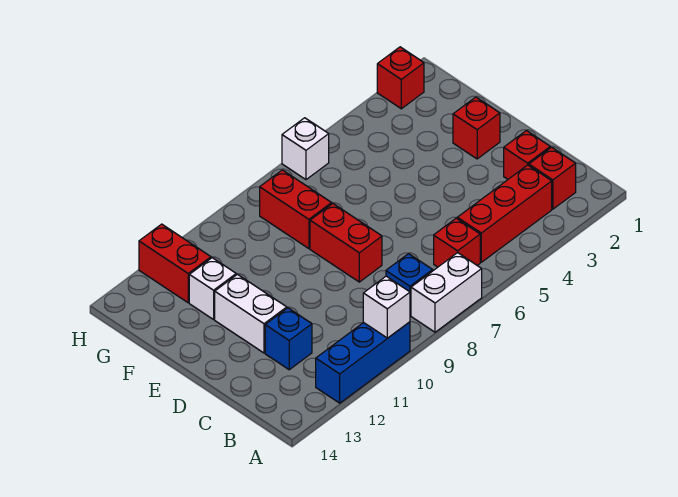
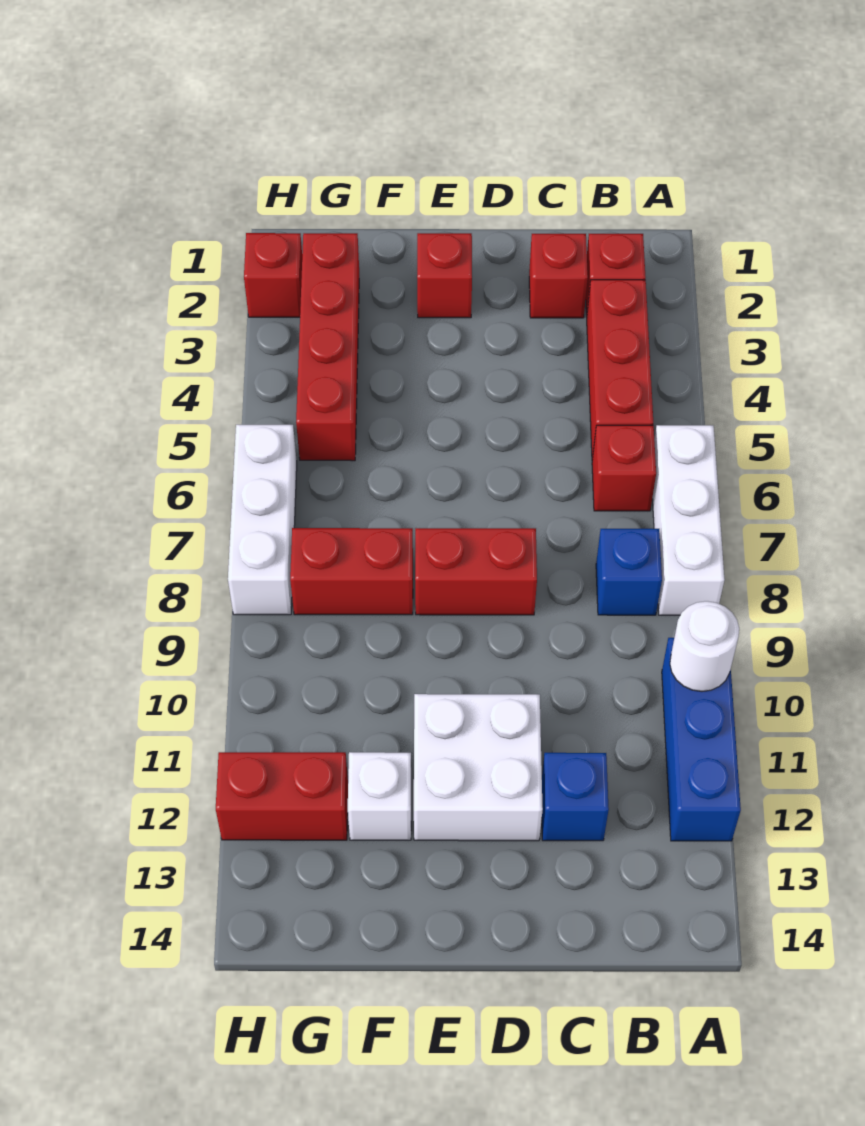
white 1x2 brick [411,253,482,332] -> white 1x3 brick [652,425,725,615]
white 1x1 brick [363,276,410,338] -> white 1x1 round brick [670,601,739,691]
white 1x2 brick [215,274,287,353] -> white 2x2 brick [414,694,543,841]
none -> red 1x4 brick [296,233,359,461]
white 1x1 brick [282,118,329,180] -> white 1x3 brick [228,425,297,615]

